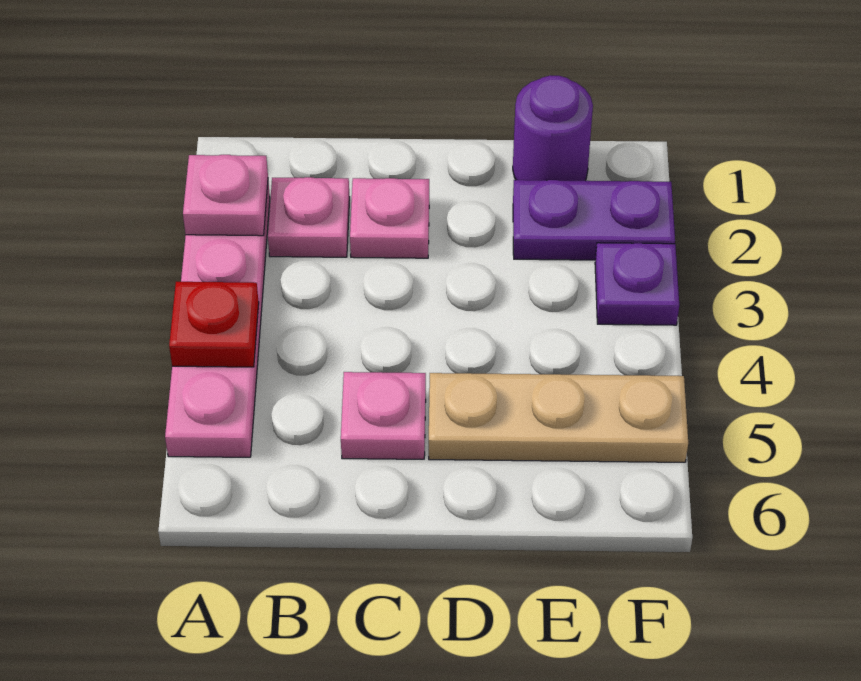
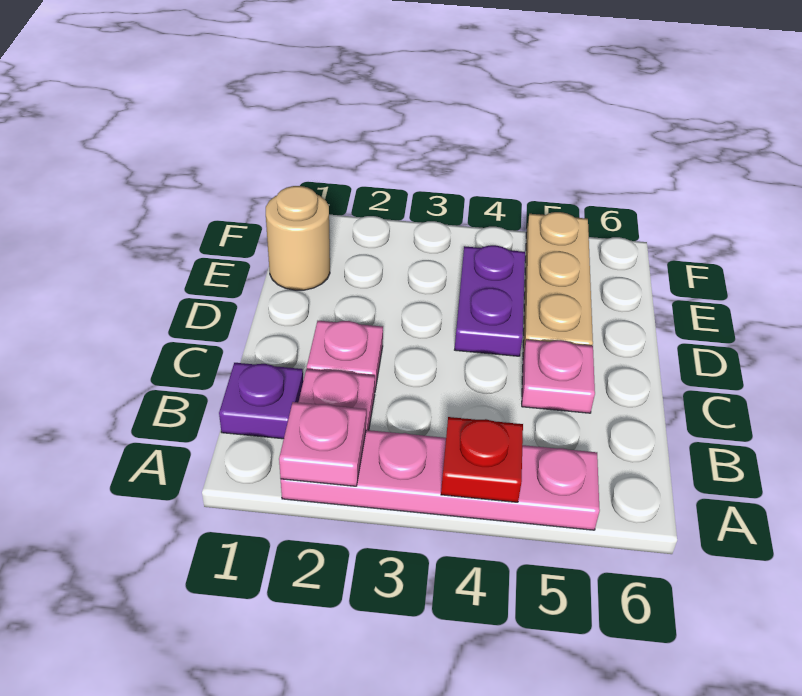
purple 1x1 round brick [513,75,593,181] -> tan 1x1 round brick [266,186,330,290]
purple 1x2 plate [513,180,675,260] -> purple 1x2 plate moved to [455,245,525,356]
purple 1x1 plate [595,243,679,325] -> purple 1x1 plate moved to [219,363,303,439]

